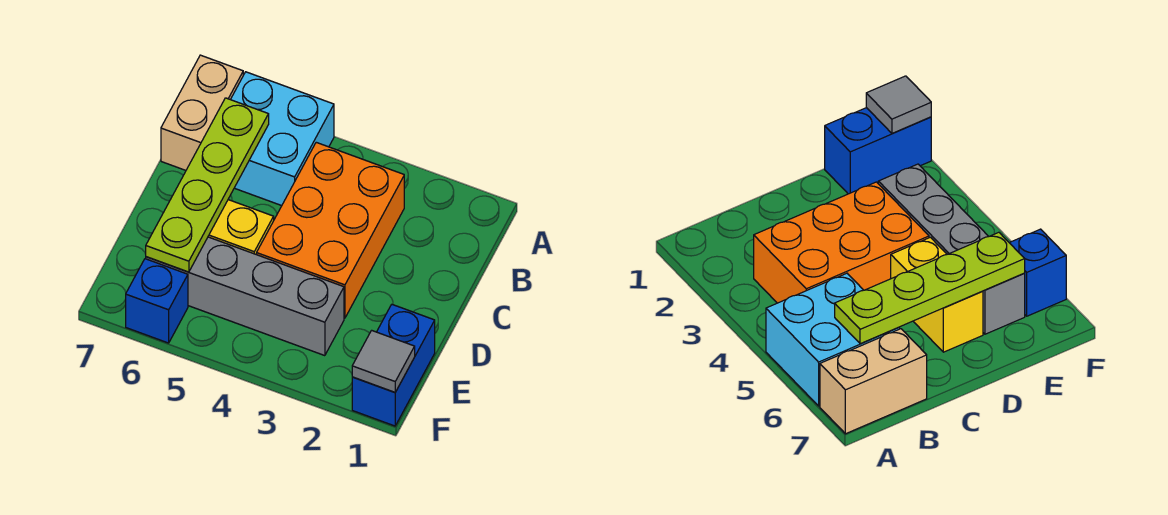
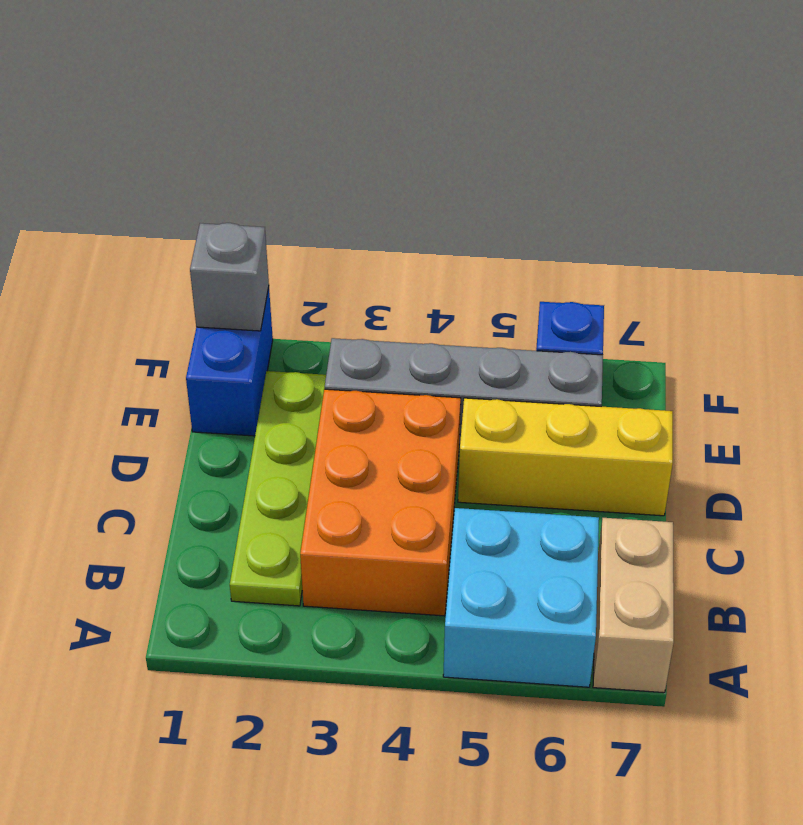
lime 1x4 plate [146,98,269,272] -> lime 1x4 plate moved to [230,371,326,606]
yellow 1x2 brick [208,200,274,255] -> yellow 1x3 brick [458,398,673,516]
grey 1x1 tile [352,330,415,392] -> grey 1x1 brick [190,223,269,331]

